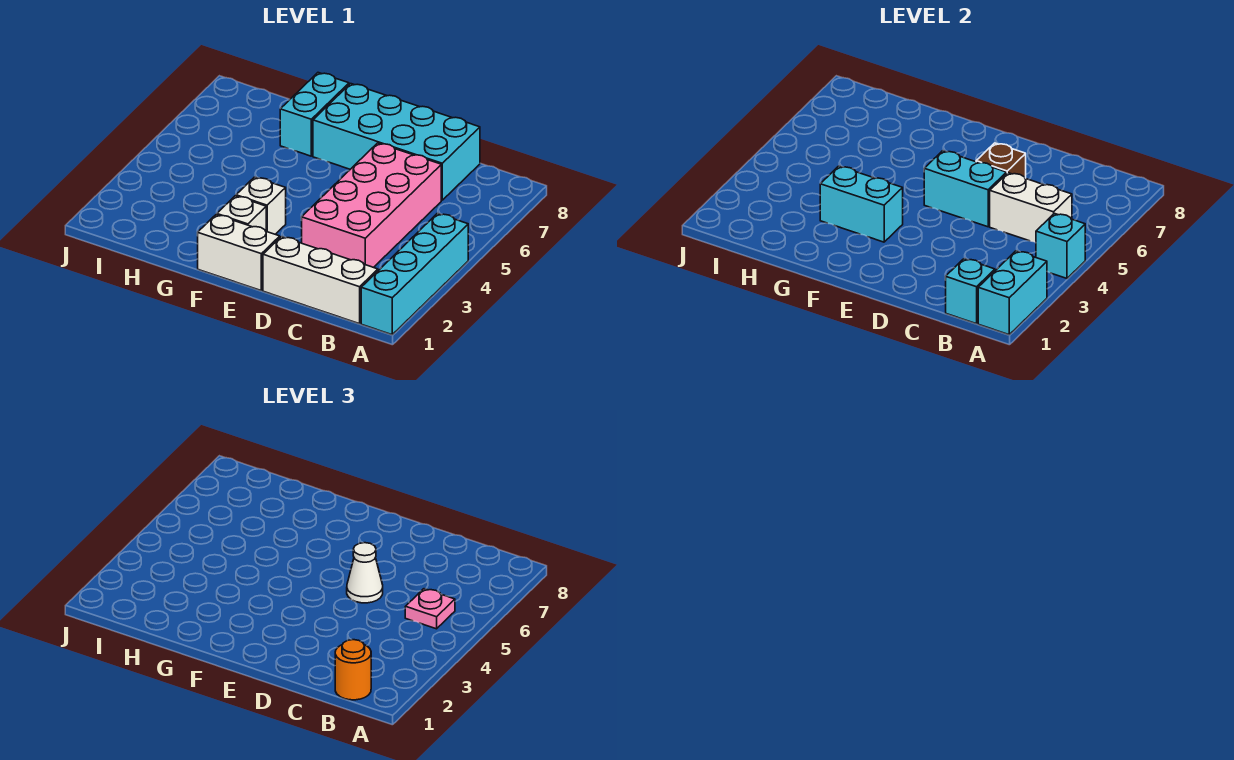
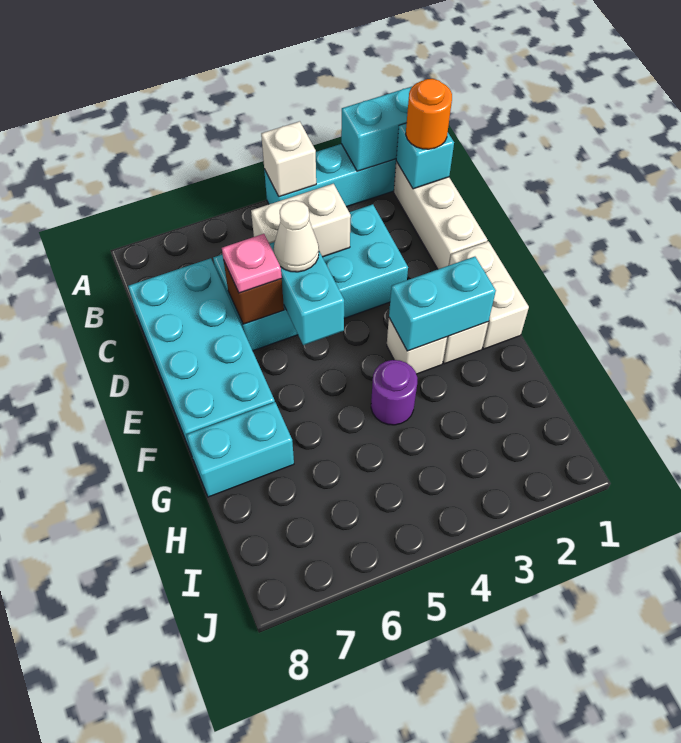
cyan 1x1 brick [1036,213,1085,278] -> white 1x1 brick [261,121,316,197]
white 1x2 brick [990,173,1072,243] -> white 1x2 brick turned to [251,184,351,257]
pink 1x1 plate [405,589,455,629] -> pink 1x1 plate moved to [222,234,282,293]
pink 2x4 brick [302,143,441,268] -> cyan 2x4 brick [213,204,408,351]
cyan 1x2 brick [820,166,903,242] -> cyan 1x2 brick turned to [389,257,496,351]
none -> purple 1x1 round brick [371,360,417,425]

